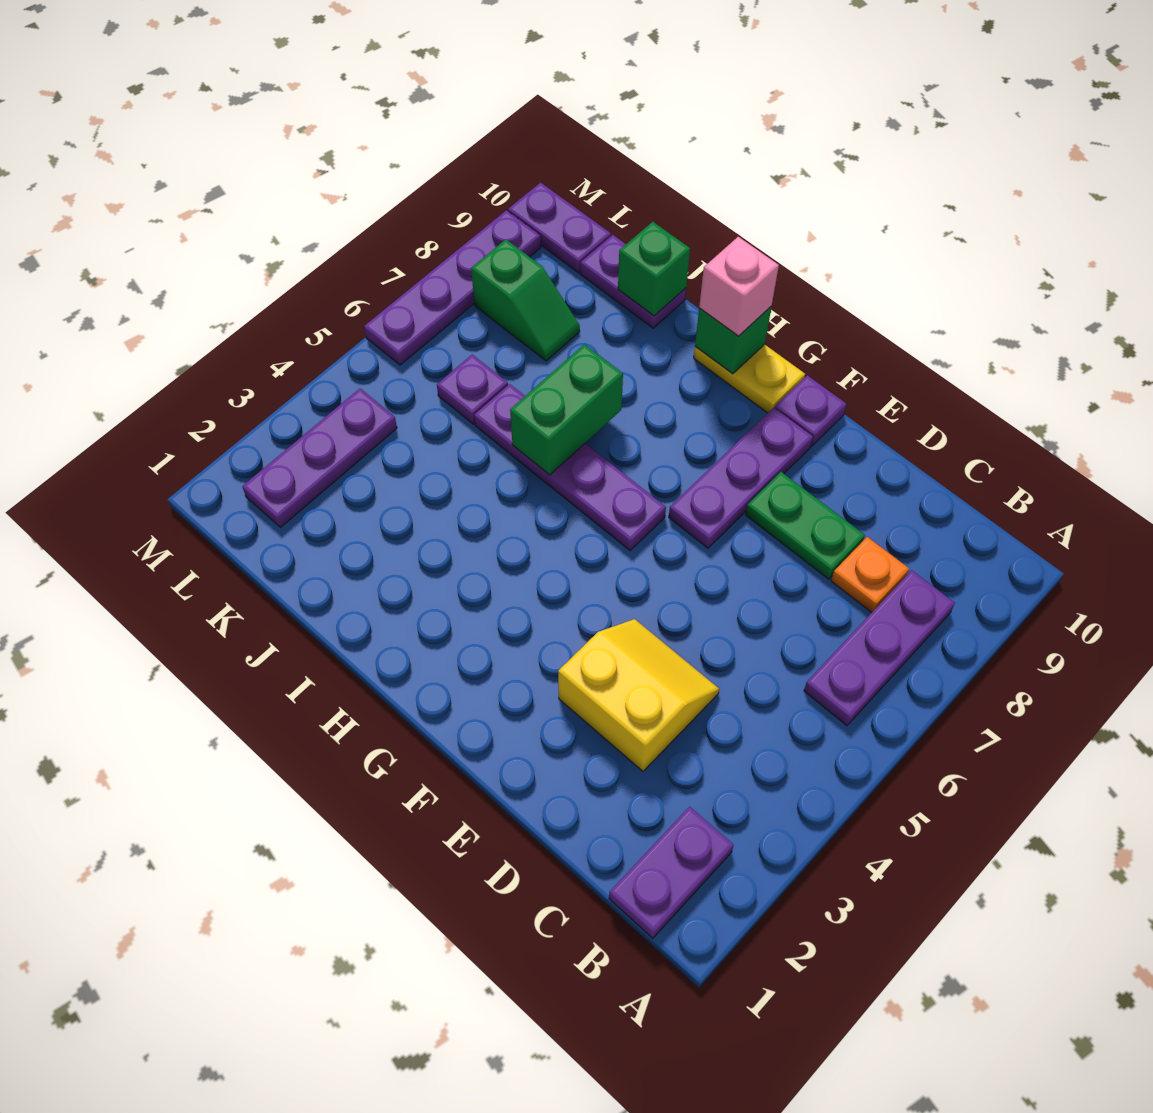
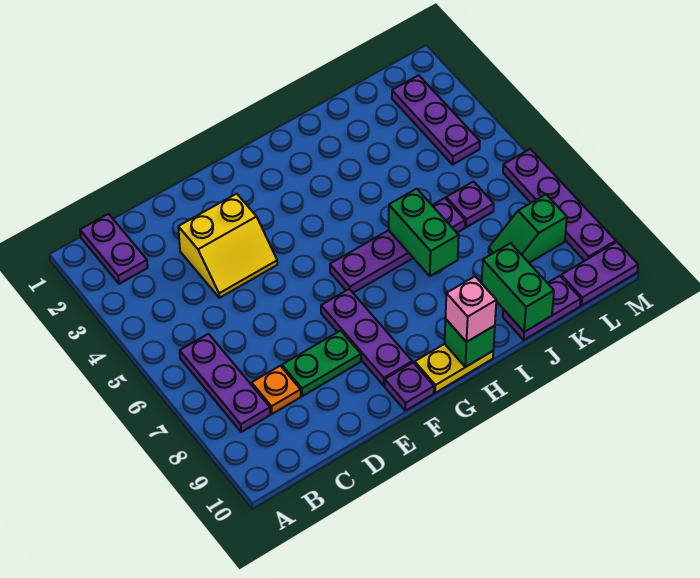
green 1x1 brick [618,222,690,316] -> green 1x2 brick [482,243,554,332]

